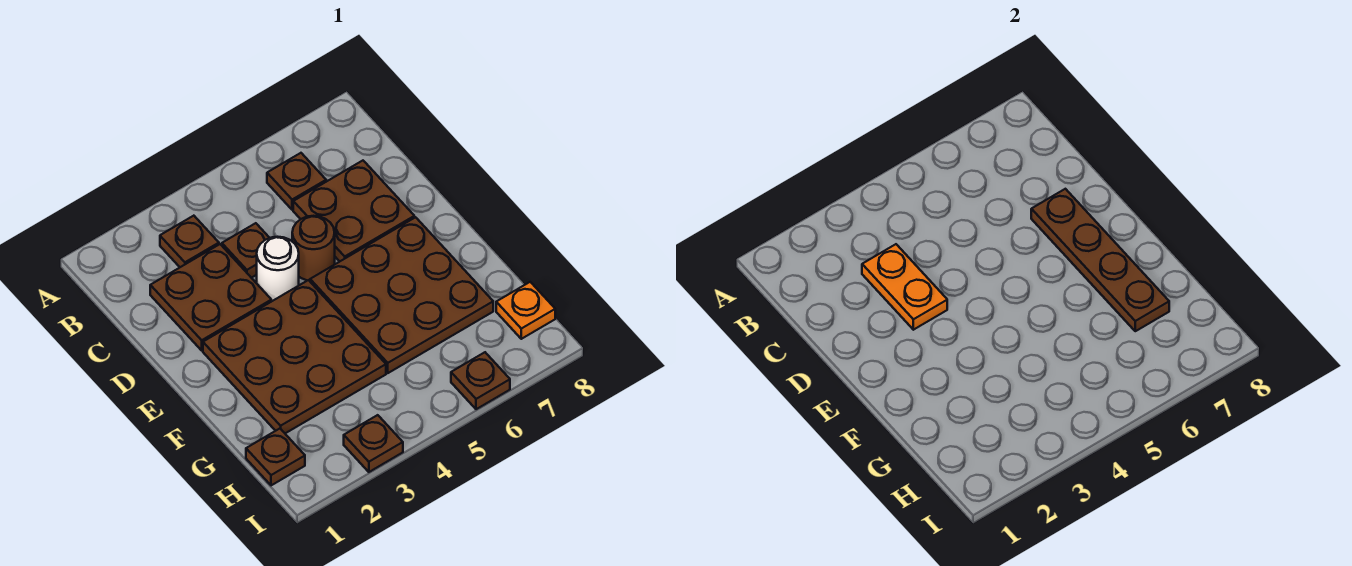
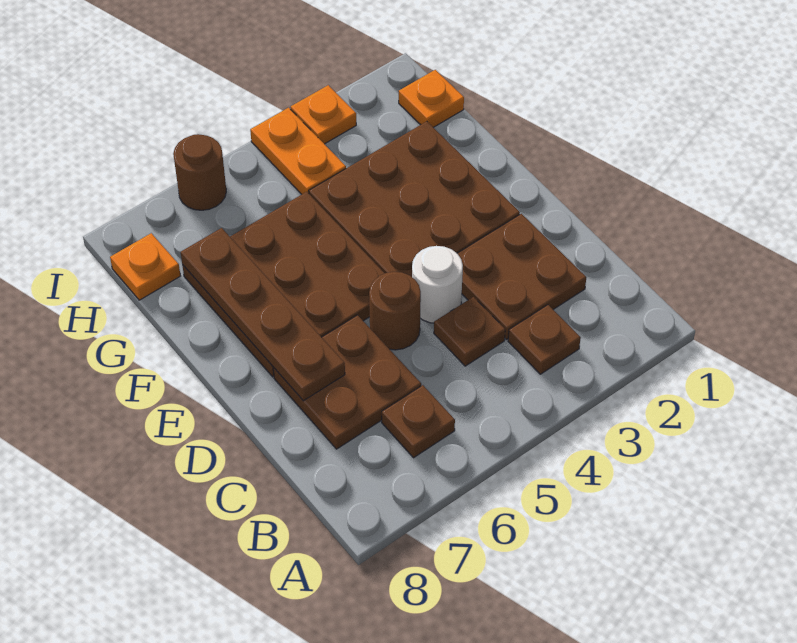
orange 1x2 plate [862,244,947,330] -> orange 1x2 plate moved to [250,108,346,194]
brown 1x1 plate [246,429,305,485] -> orange 1x1 plate [399,70,464,127]
brown 1x1 plate [344,415,403,472] -> orange 1x1 plate [291,85,356,144]
brown 1x1 plate [451,352,510,409] -> brown 1x1 round brick [173,134,226,210]

